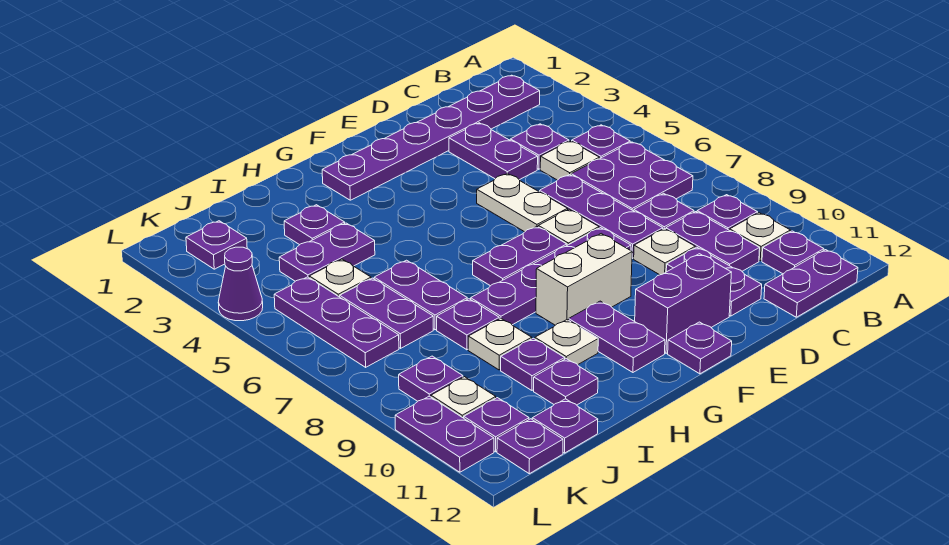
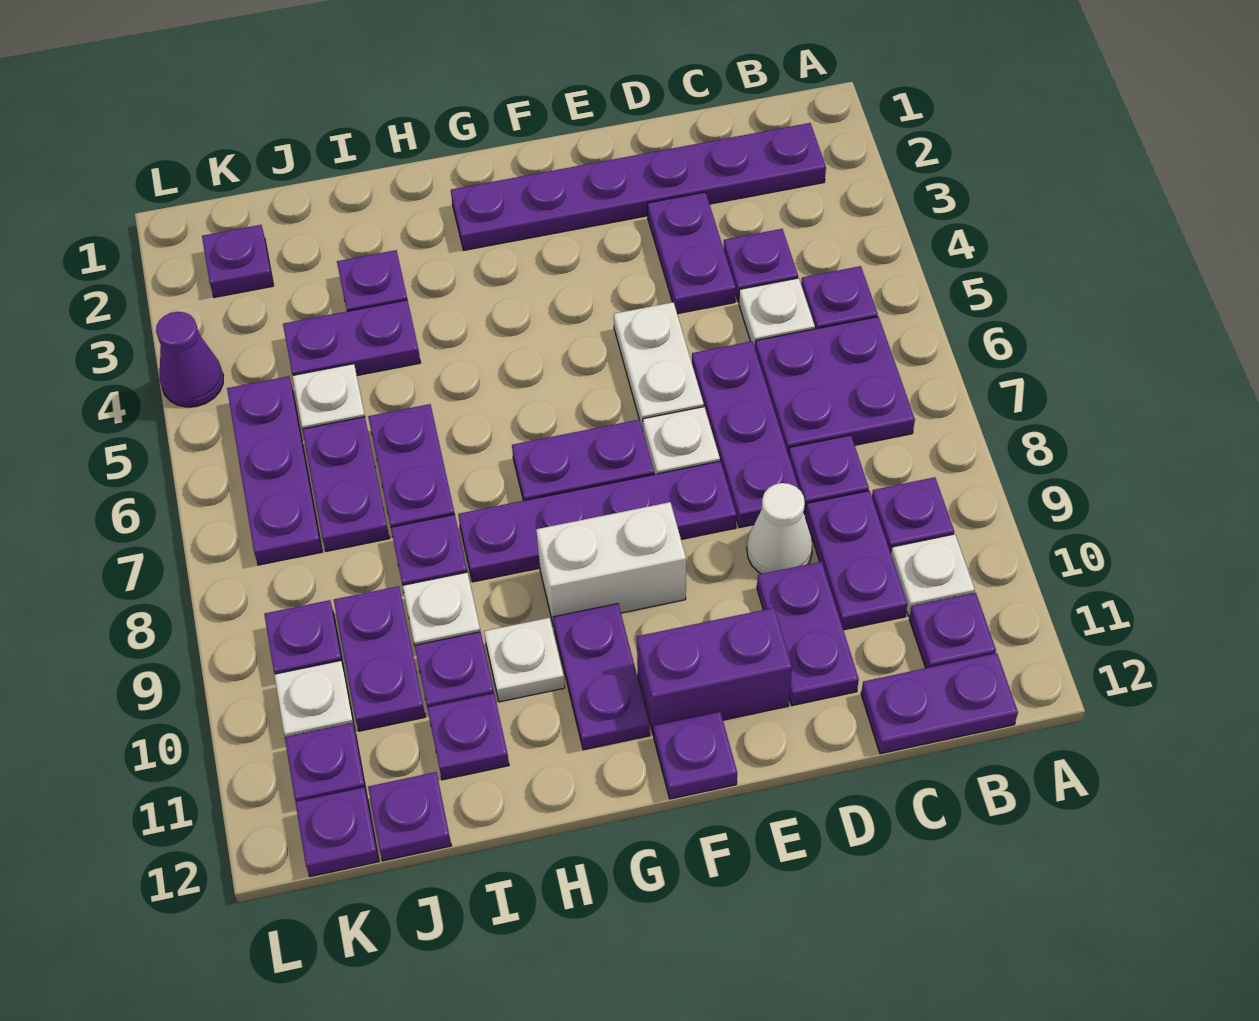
white 1x1 plate [634,229,695,275] -> white 1x1 cone [747,483,813,574]
purple 1x2 plate [395,396,494,472] -> purple 1x2 plate moved to [334,586,425,731]

